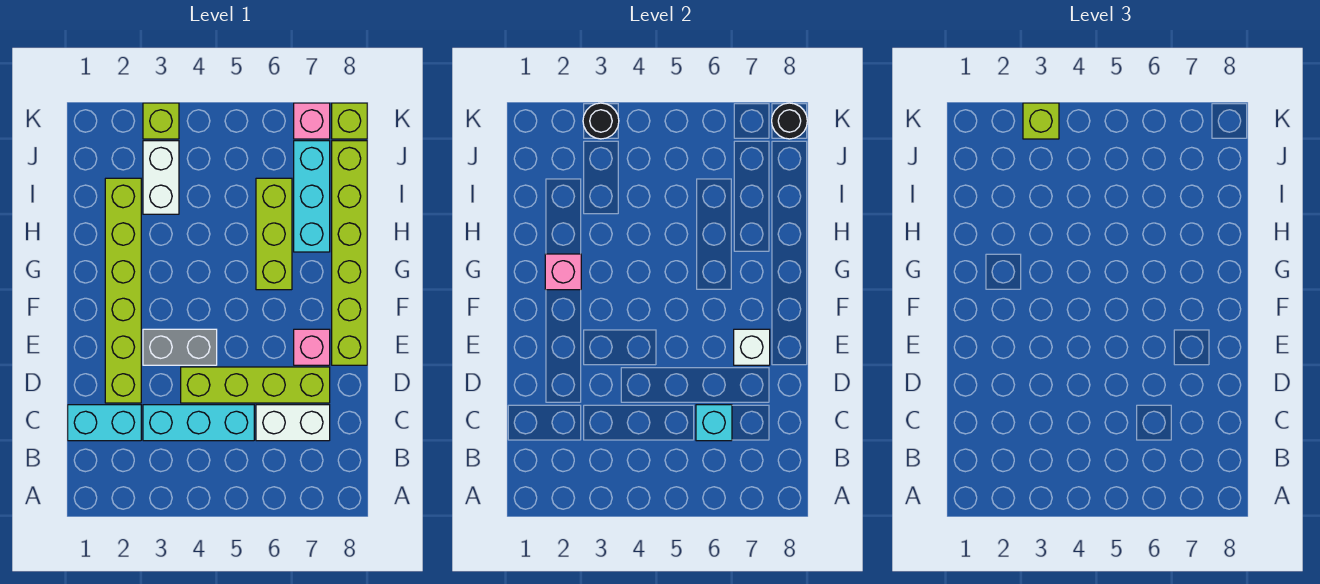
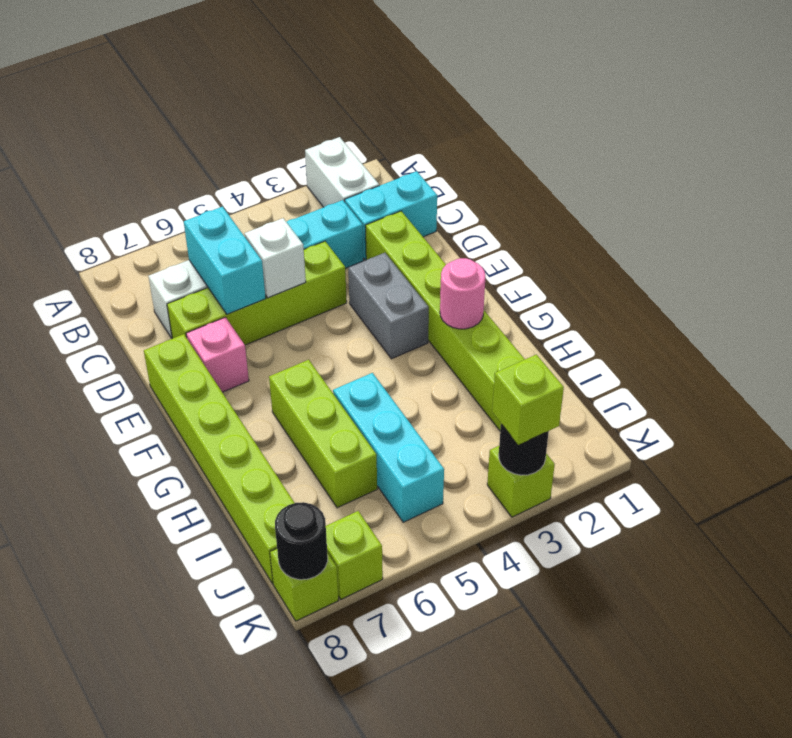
cyan 1x1 brick [696,405,732,441] -> cyan 1x2 brick [184,207,266,314]
grey 1x2 brick [143,329,217,365] -> grey 1x2 brick turned to [348,253,429,359]
white 1x1 brick [734,329,770,365] -> white 1x1 brick moved to [245,218,306,298]
pink 1x1 brick [545,254,581,290] -> pink 1x1 round brick [440,258,485,329]
cyan 1x3 brick [294,141,330,252] -> cyan 1x3 brick moved to [333,373,444,522]
white 1x2 brick [143,141,179,214] -> white 1x2 brick moved to [305,137,379,207]
pink 1x1 brick [294,103,330,139] -> lime 1x1 brick [326,511,383,599]

